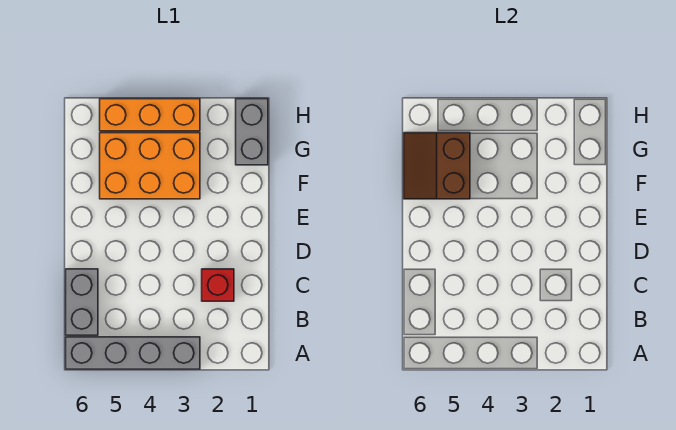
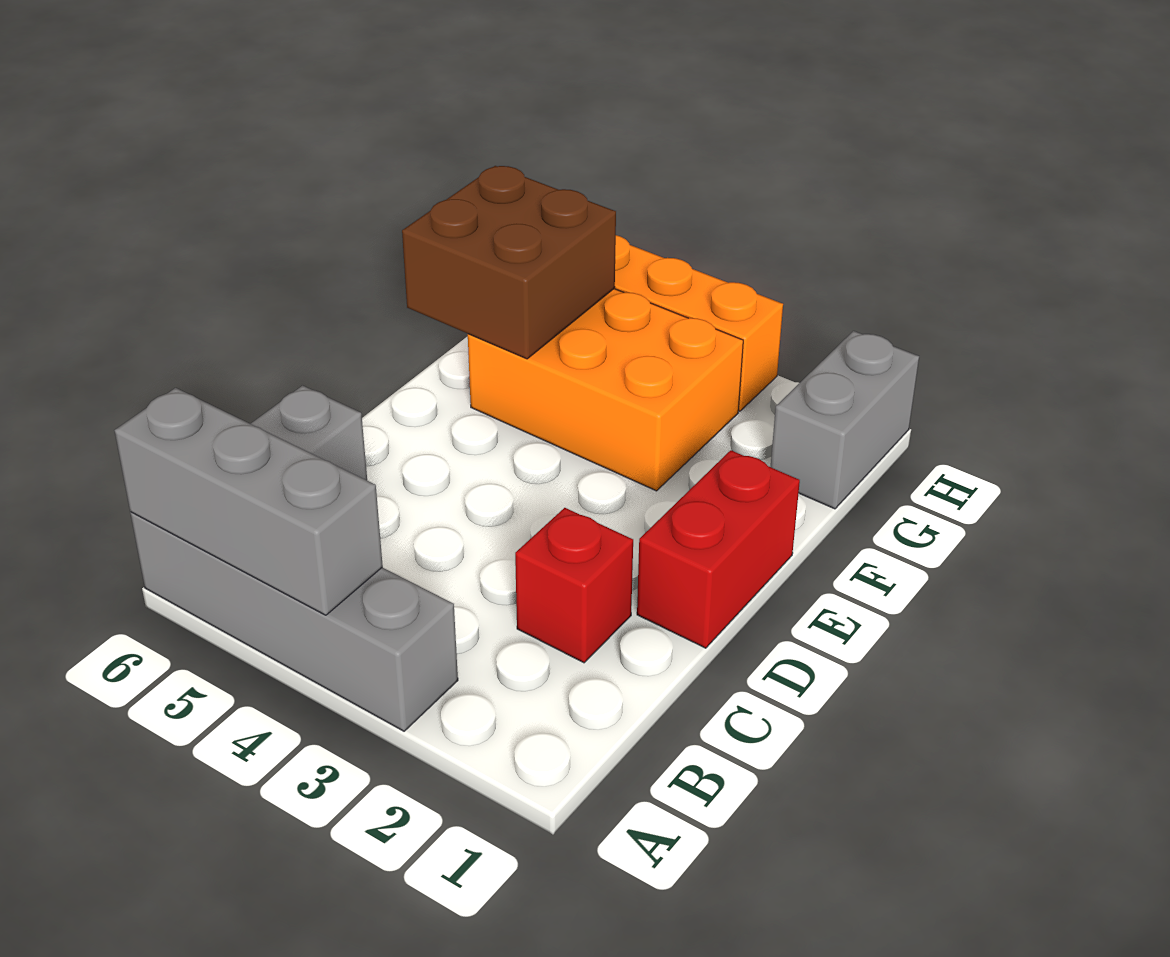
none -> grey 1x3 brick [114,388,383,615]
none -> red 1x2 brick [637,450,800,648]
brown 2x2 slope [404,133,470,199] -> brown 2x2 brick [402,166,616,359]

